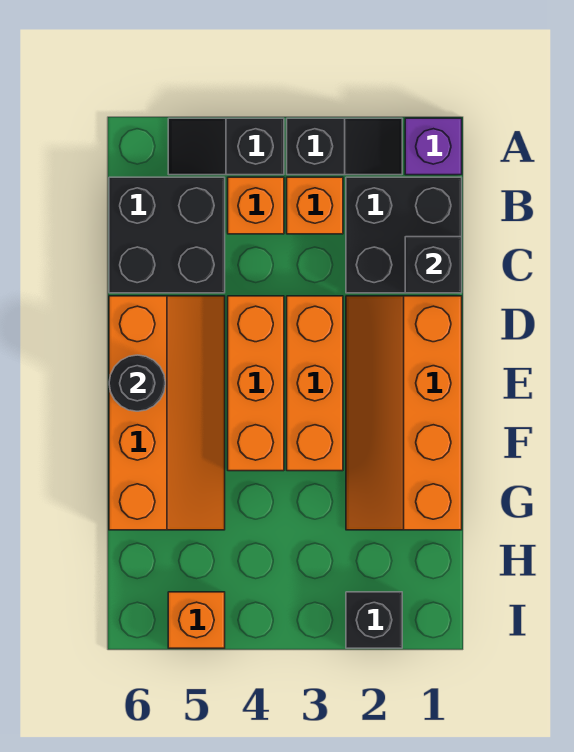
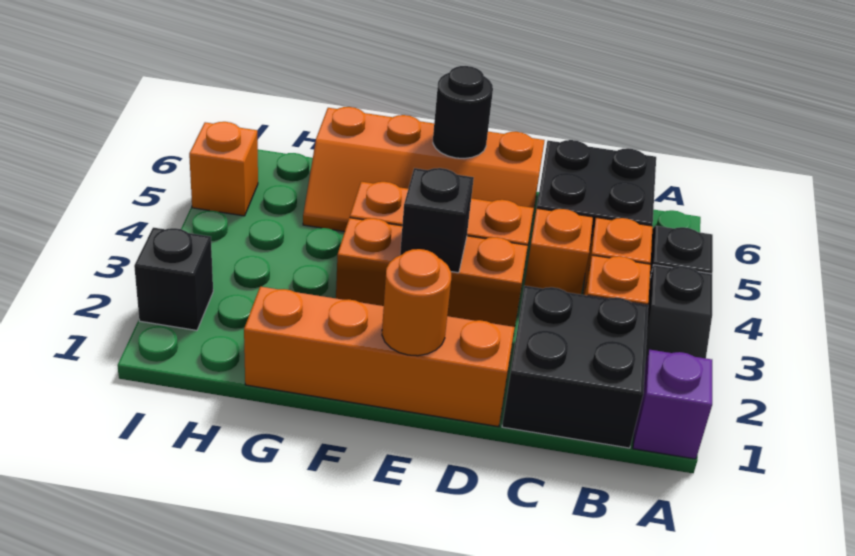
black 1x1 brick [405,237,462,293] -> black 1x1 brick moved to [400,168,474,273]
none -> orange 1x1 brick [524,208,593,295]
none -> orange 1x1 round brick [382,249,451,356]

